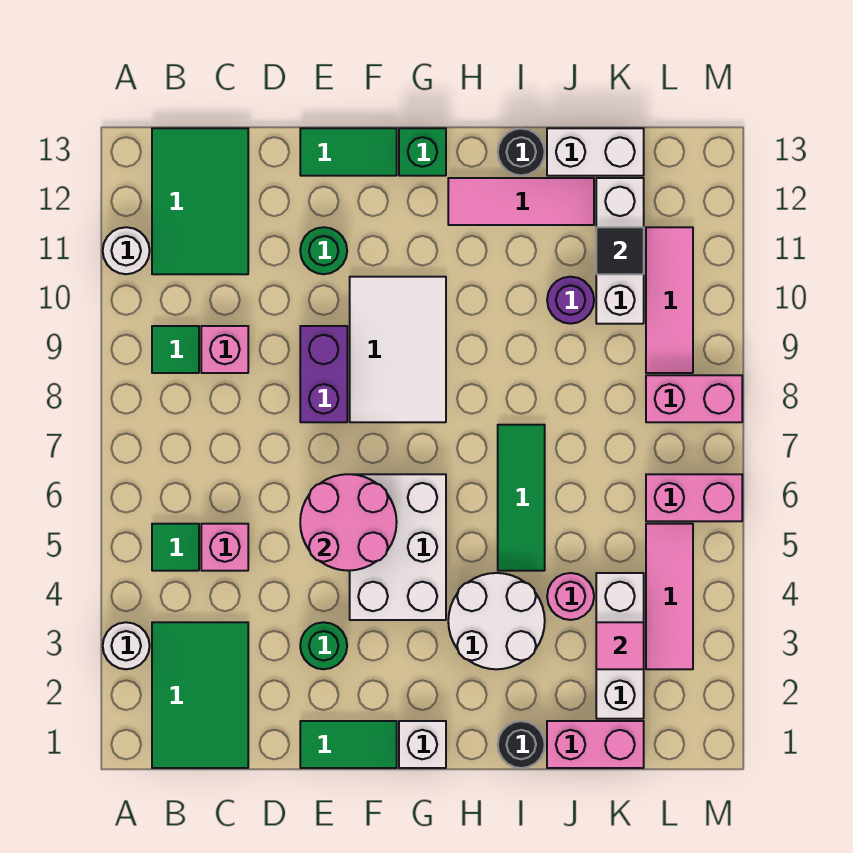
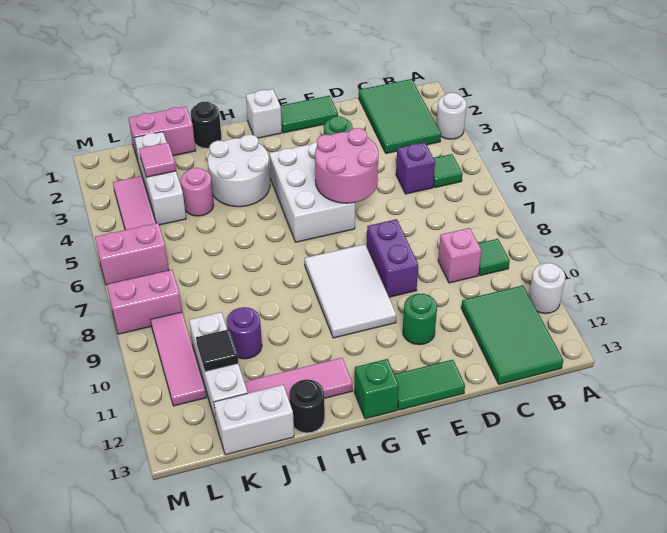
pink 1x1 brick [201,524,248,571] -> purple 1x1 brick [396,142,435,194]
green 1x3 tile [498,425,545,571] -> none

